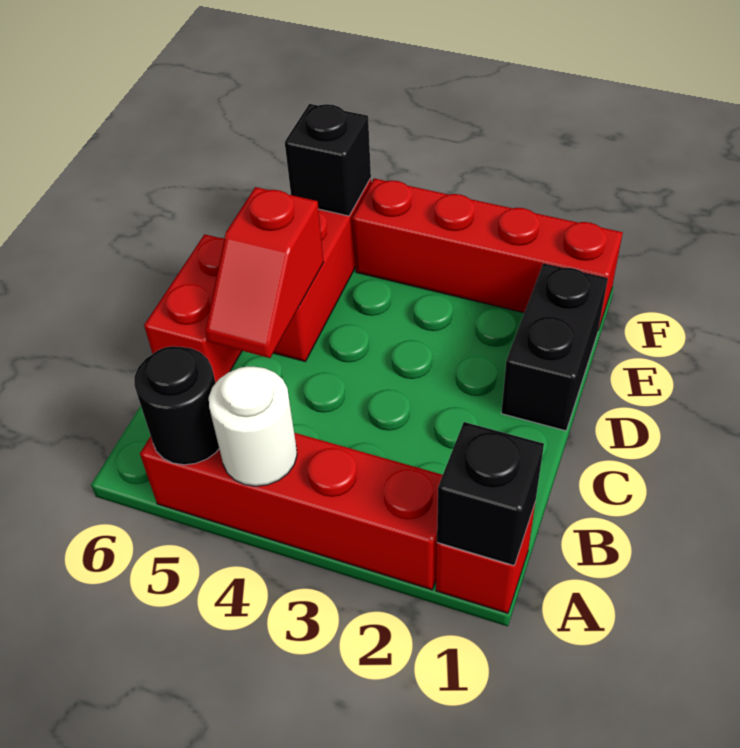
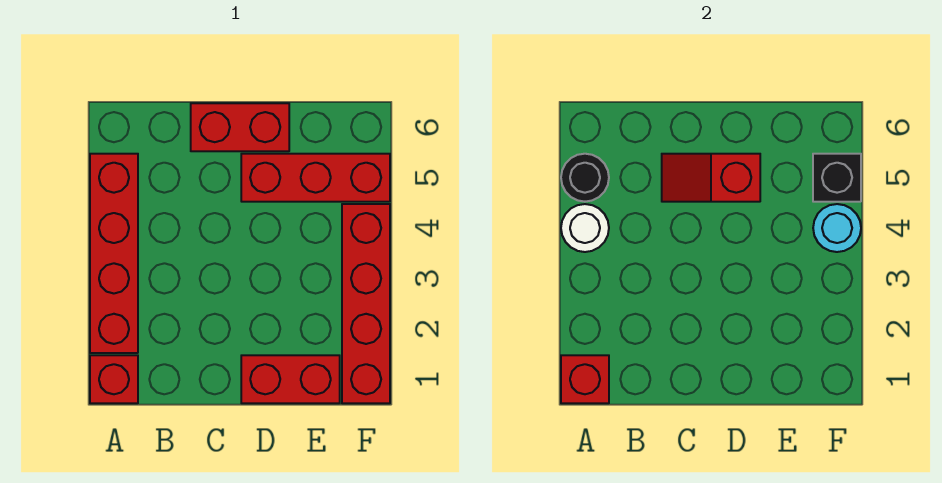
black 1x1 brick [437,422,544,566] -> red 1x1 brick [561,355,609,403]
black 1x2 brick [501,263,608,431] -> red 1x2 brick [241,355,340,403]
none -> cyan 1x1 round brick [813,204,861,252]

